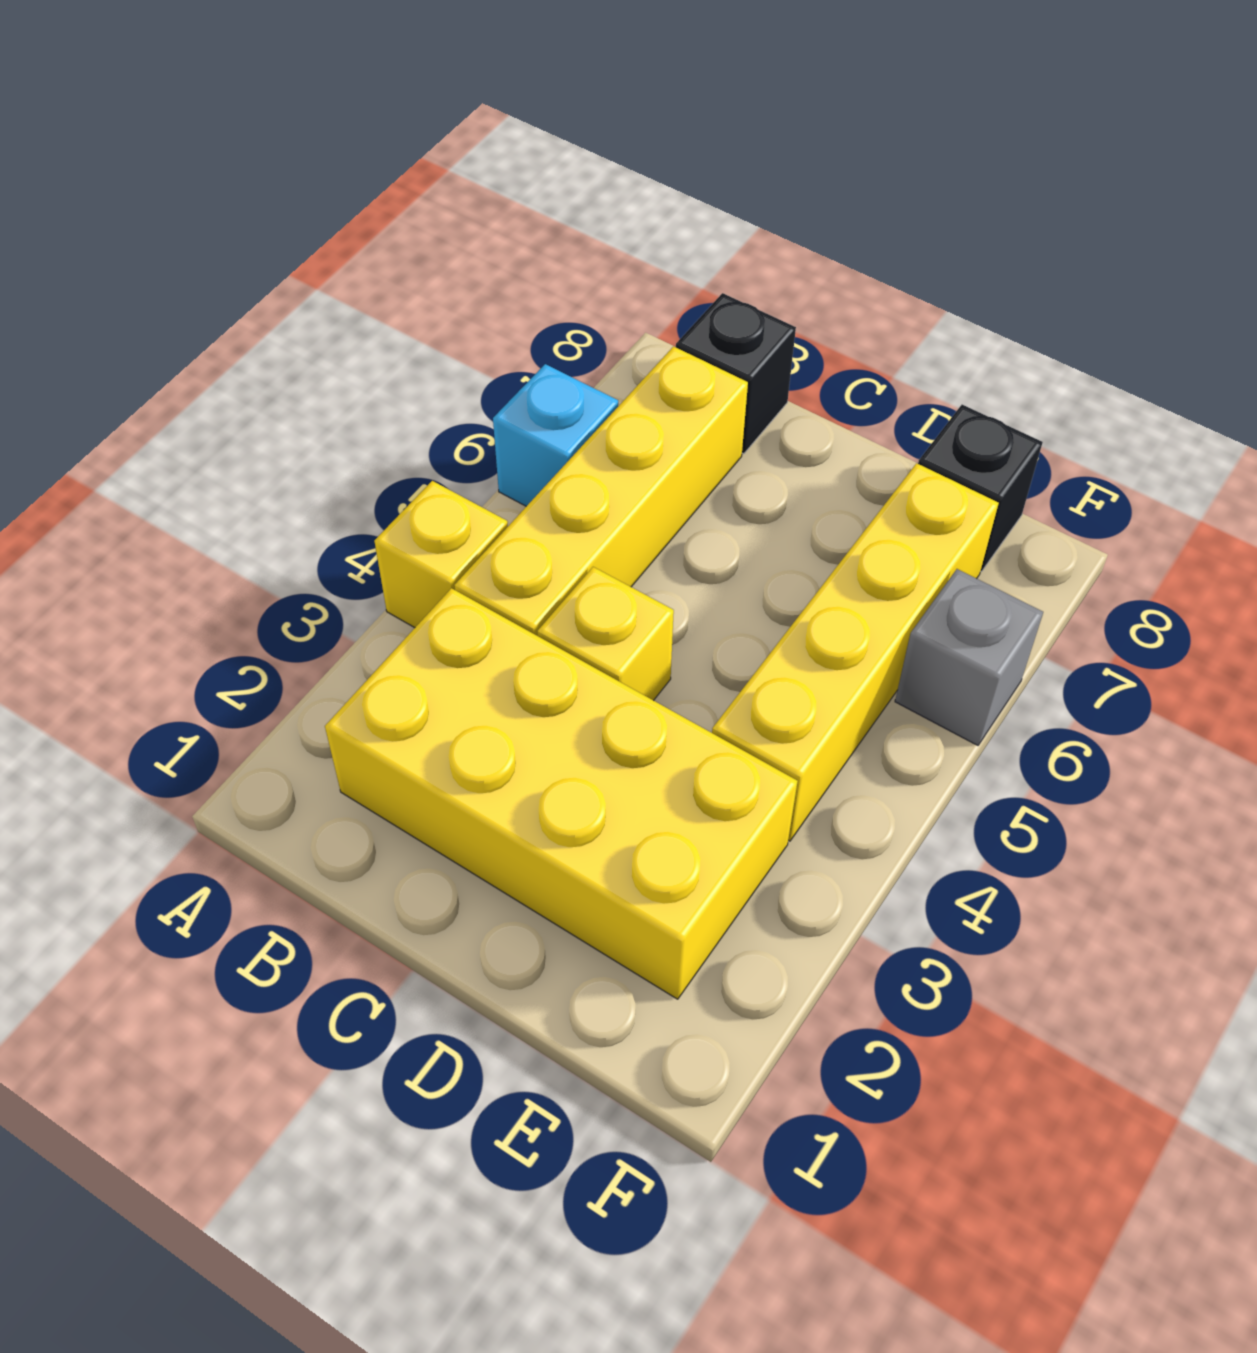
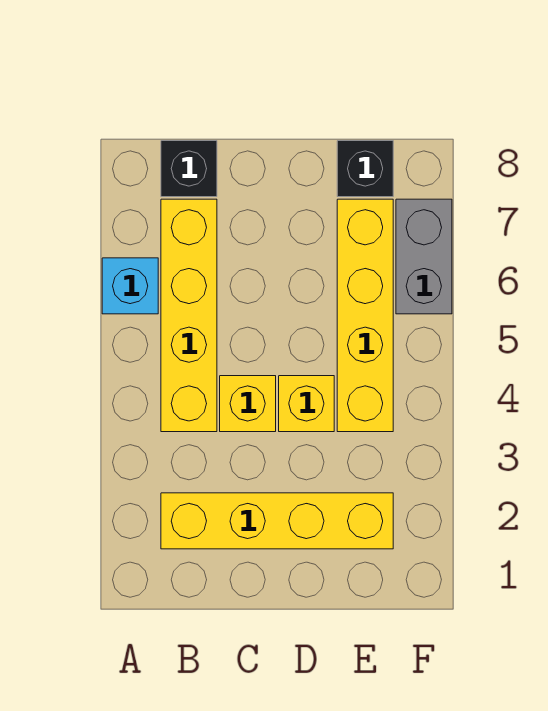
yellow 1x1 brick [374,481,508,628] -> yellow 1x1 brick moved to [279,376,334,432]
yellow 2x4 brick [325,588,798,999] -> yellow 1x4 brick [161,493,393,549]
grey 1x1 brick [895,569,1043,745] -> grey 1x2 brick [396,199,452,314]

